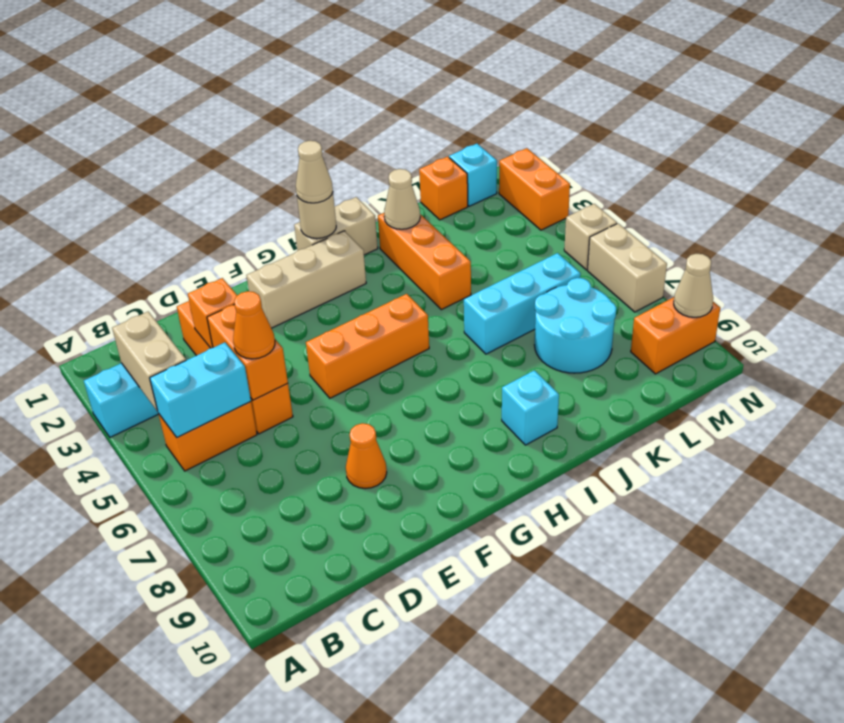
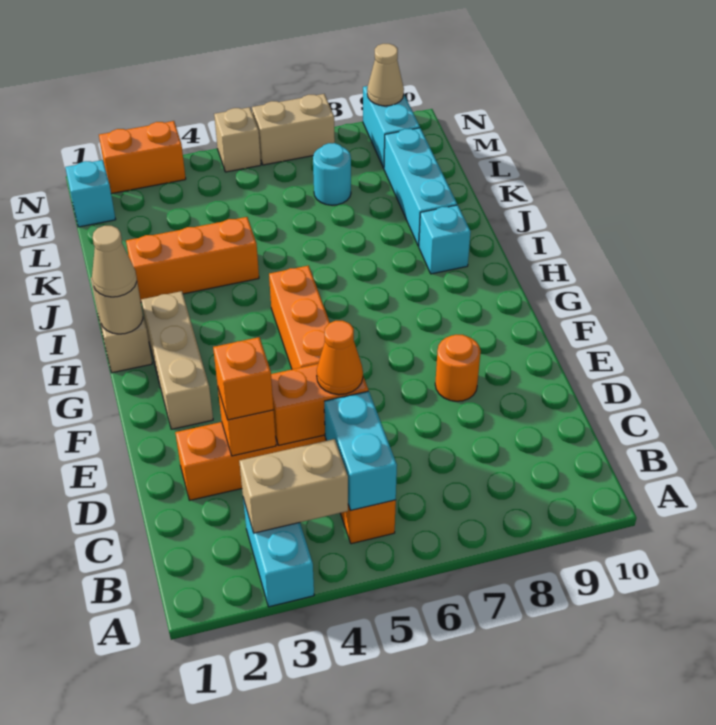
orange 1x1 cone [346,423,387,489] -> orange 1x1 round brick [435,335,481,401]
tan 1x1 cone [384,169,420,229] -> none
cyan 1x3 brick [464,253,581,354] -> cyan 1x3 brick moved to [384,128,457,246]
cyan 2x2 round brick [535,278,617,373] -> cyan 1x1 round brick [313,143,351,205]
orange 1x1 brick [419,157,468,220] -> orange 1x1 brick moved to [213,337,274,420]
orange 1x2 brick [631,297,720,374] -> cyan 1x2 brick [363,86,420,168]

